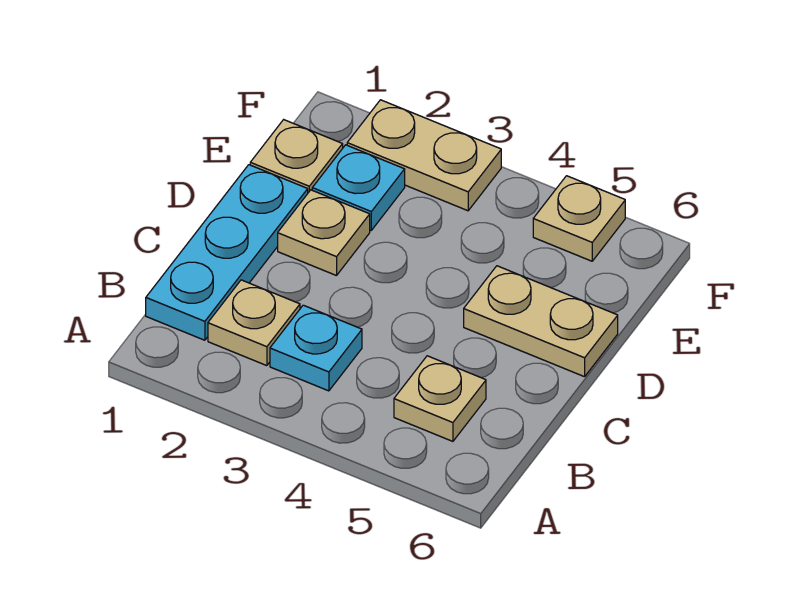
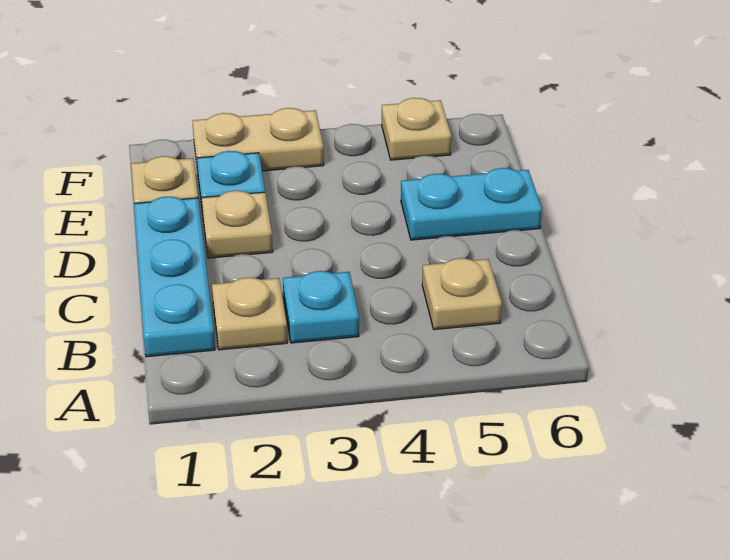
tan 1x2 plate [464,266,618,377] -> cyan 1x2 plate [401,168,542,240]

